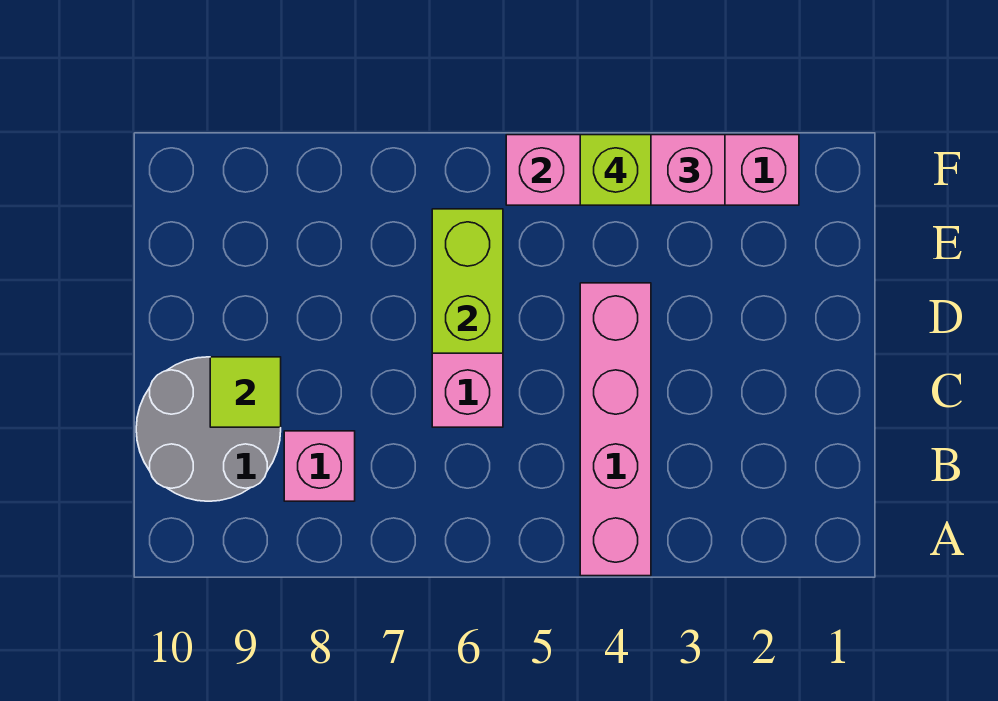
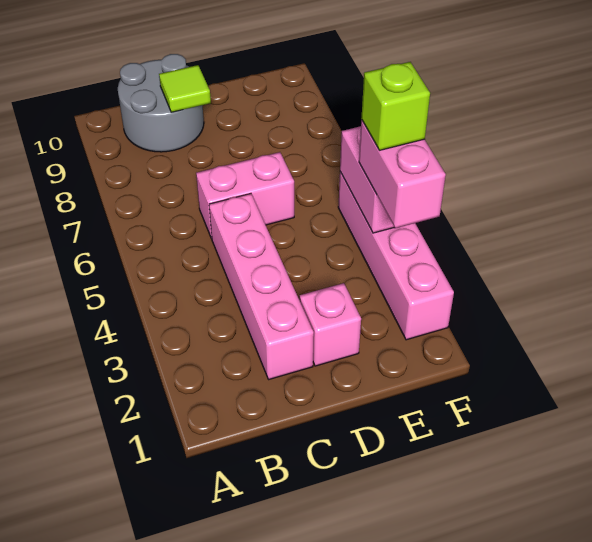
pink 1x4 brick [580,283,651,576] -> pink 1x4 brick turned to [209,194,314,379]
pink 1x1 brick [284,431,355,501] -> pink 1x1 brick moved to [300,283,361,366]
lime 1x2 brick [432,209,503,353] -> none

